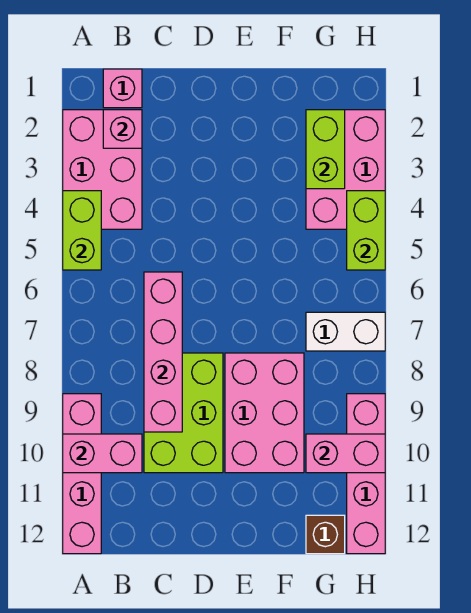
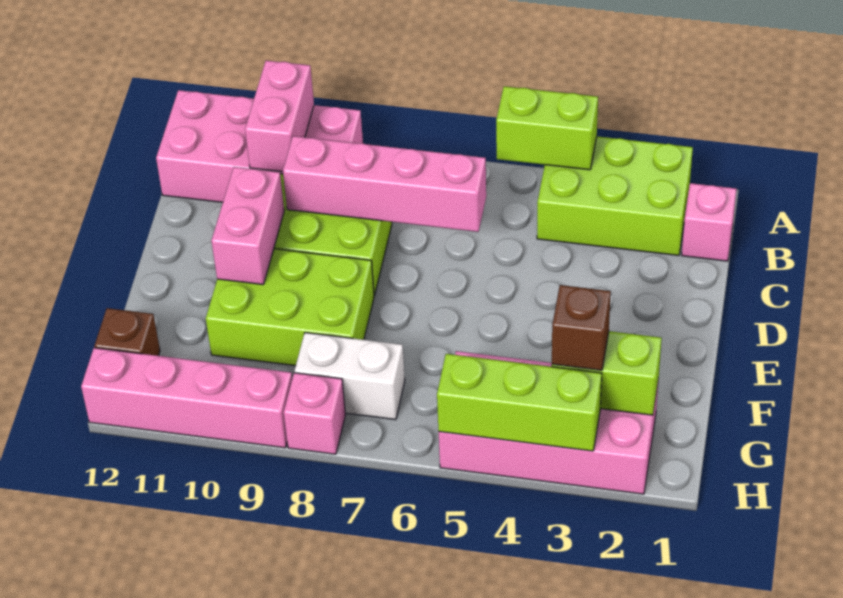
pink 2x3 brick [63,110,142,229] -> lime 2x3 brick [537,136,693,255]
pink 1x4 brick [63,394,101,554] -> pink 2x4 brick [156,90,363,202]
pink 1x1 brick [103,110,142,148] -> pink 1x1 brick moved to [284,373,345,454]
pink 2x3 brick [225,353,304,473] -> lime 2x3 brick [206,249,374,366]
pink 2x3 brick [306,110,385,229] -> pink 2x4 brick [439,351,659,494]
none -> brown 1x1 brick [552,285,611,370]
white 1x2 brick [306,312,385,351] -> white 1x2 brick turned to [295,333,405,420]
pink 1x2 brick [306,434,385,473] -> pink 1x2 brick moved to [212,167,284,285]
lime 1x2 brick [347,191,385,270] -> lime 1x3 brick [437,354,602,451]

